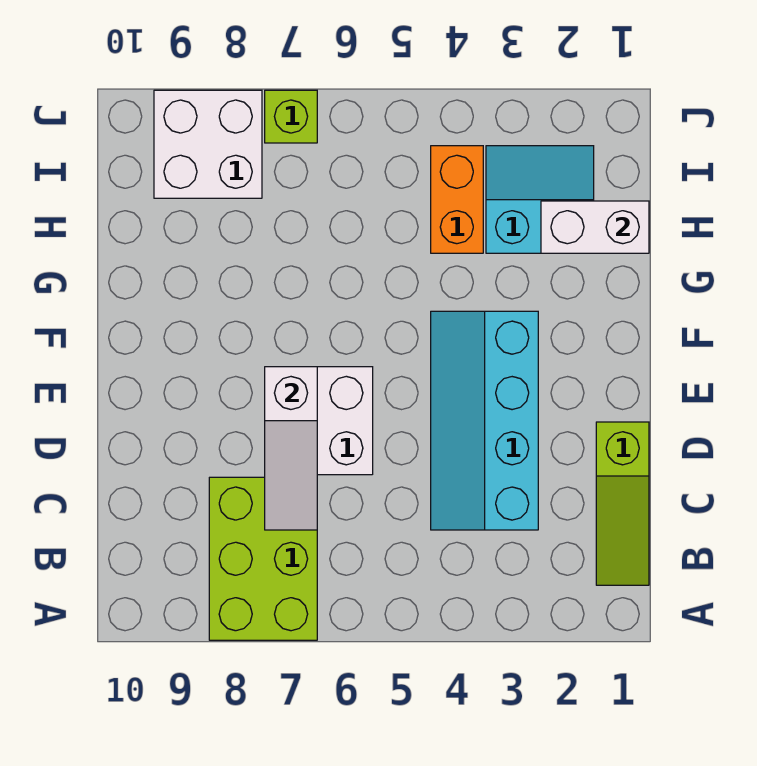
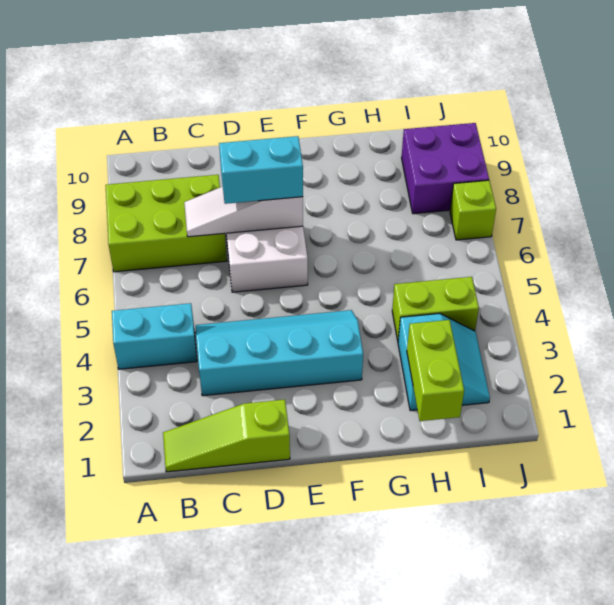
none -> cyan 1x2 brick [112,303,197,369]
none -> cyan 1x2 brick [219,136,303,204]
white 1x2 brick [541,201,649,253] -> lime 1x2 brick [407,320,464,421]
orange 1x2 brick [431,146,483,253] -> lime 1x2 brick [392,277,479,341]
white 2x2 brick [154,90,262,198] -> purple 2x2 brick [402,123,489,214]

